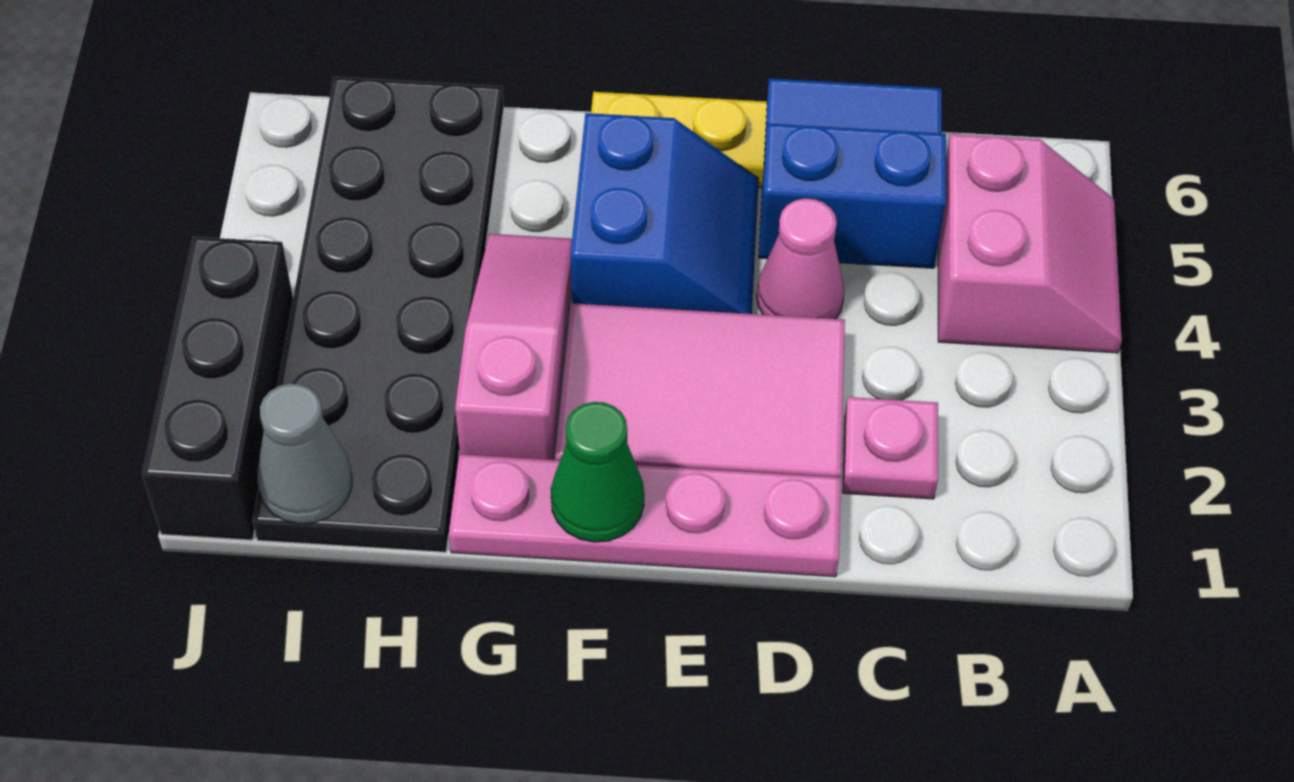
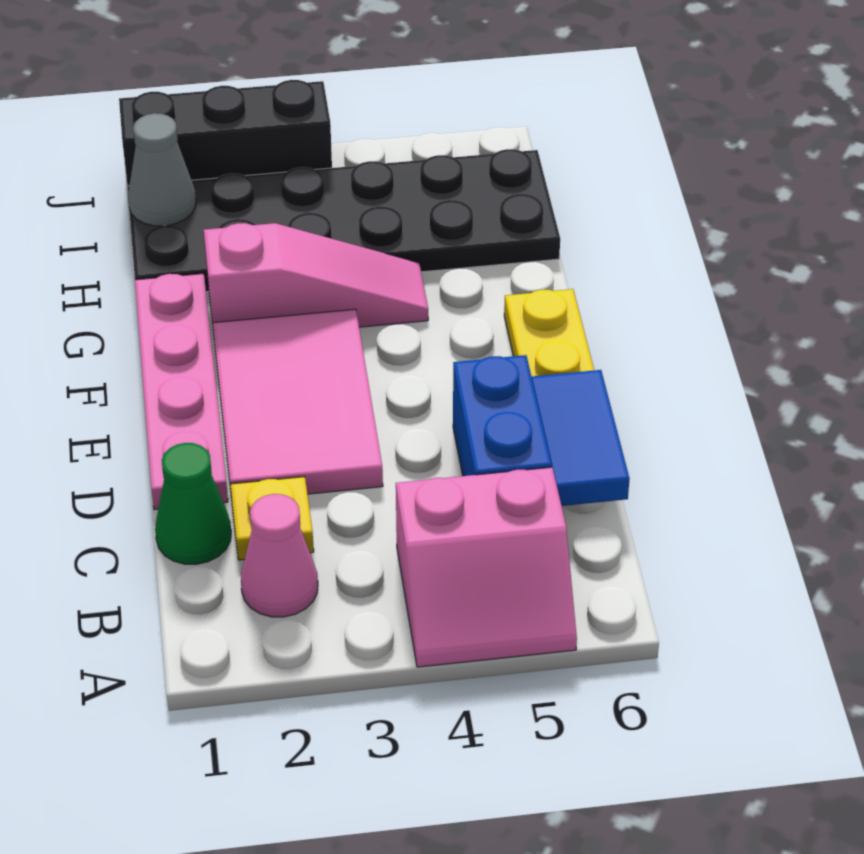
pink 1x1 plate [843,397,938,499] -> yellow 1x1 plate [230,477,314,560]
pink 1x1 cone [757,198,844,319] -> pink 1x1 cone moved to [241,494,318,617]
blue 2x2 slope [571,113,759,314] -> none
green 1x1 cone [551,402,644,542] -> green 1x1 cone moved to [155,443,231,564]

